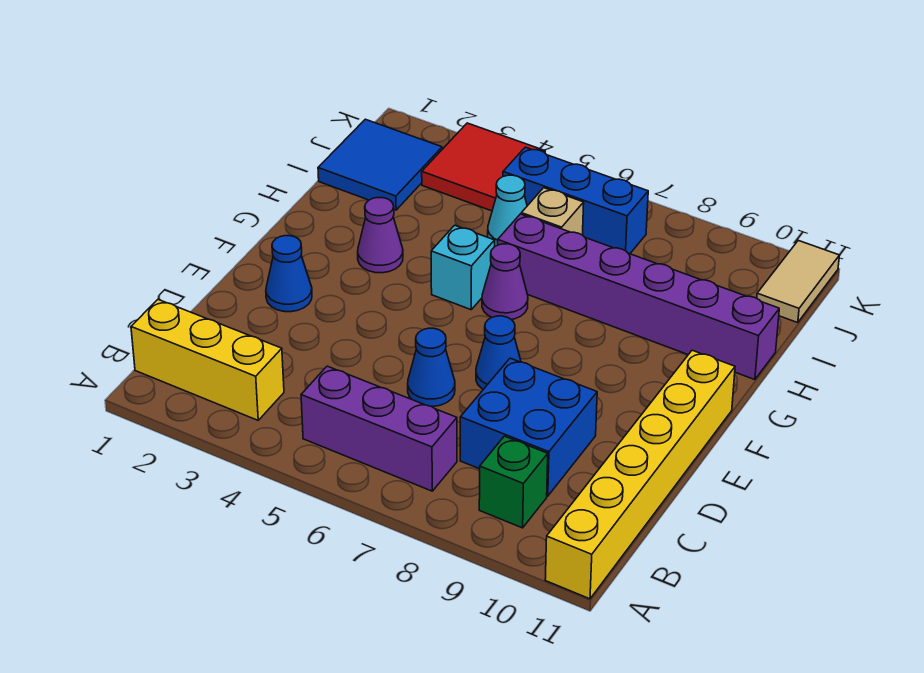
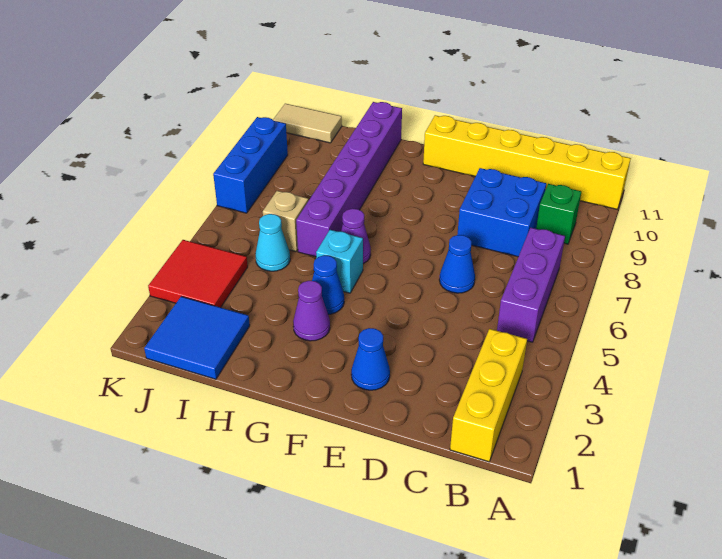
blue 1x1 cone [476,316,521,389] -> blue 1x1 cone moved to [312,255,344,314]
blue 1x3 brick [503,147,648,254] -> blue 1x3 brick moved to [213,117,288,213]

